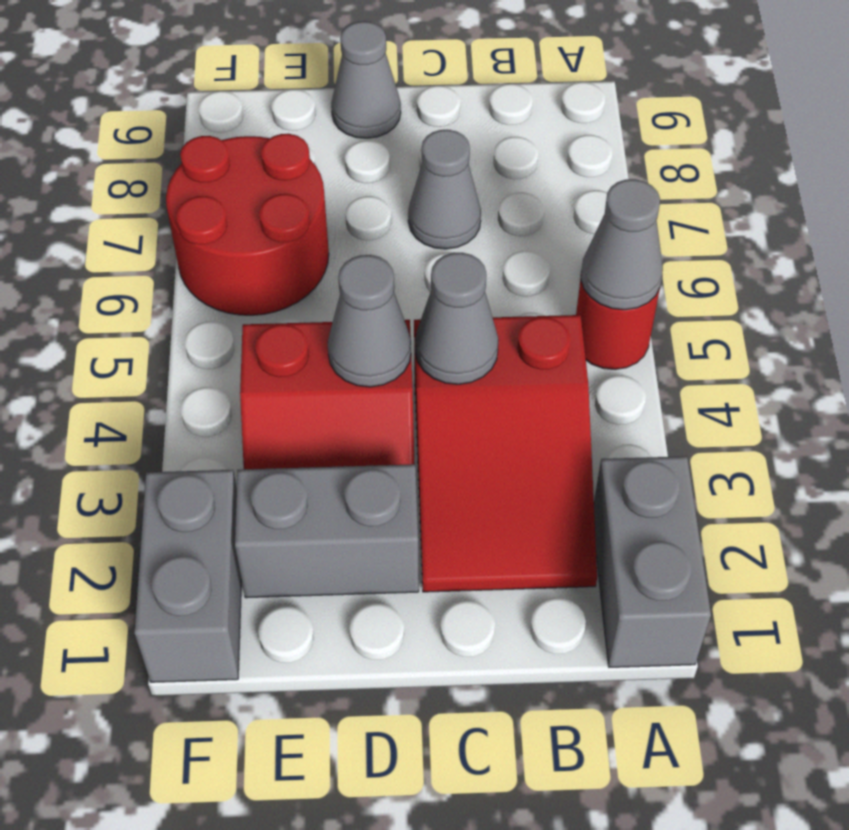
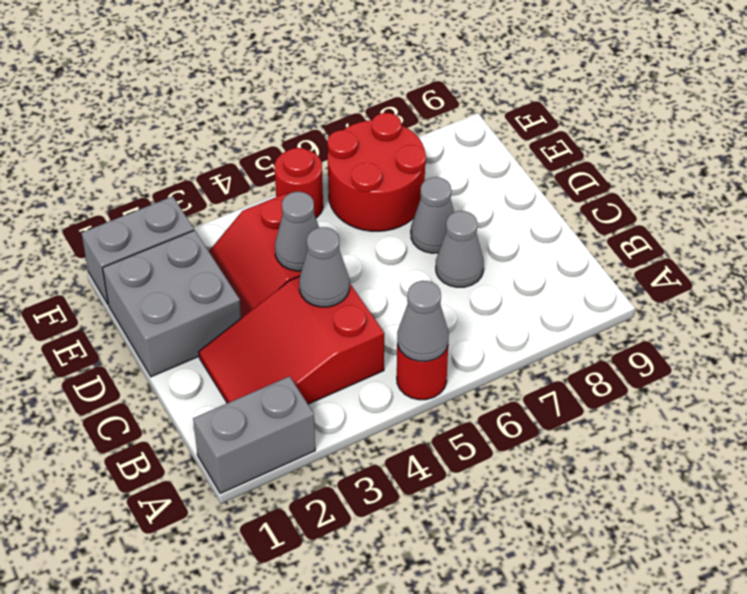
grey 1x2 brick [235,464,419,598] -> grey 2x2 brick [103,230,241,377]
grey 1x1 cone [331,21,401,138] -> grey 1x1 cone moved to [411,177,454,253]
none -> red 1x1 round brick [275,148,323,218]

